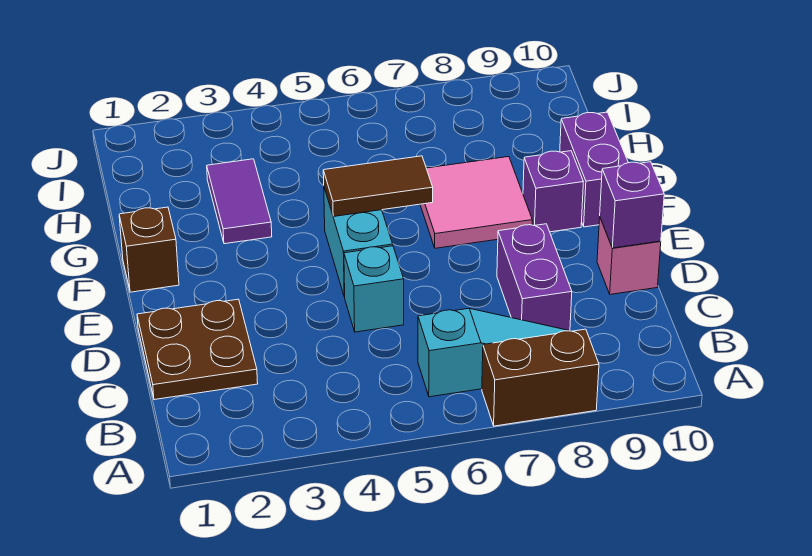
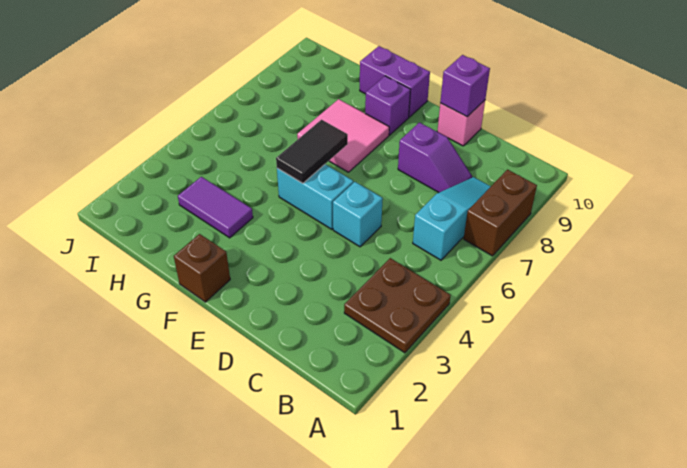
brown 2x2 plate [137,299,258,400] -> brown 2x2 plate moved to [344,258,451,353]
purple 1x2 brick [497,224,572,331] -> purple 1x2 slope [398,123,472,192]
brown 1x2 tile [323,156,433,217] -> black 1x2 tile [276,120,348,183]

